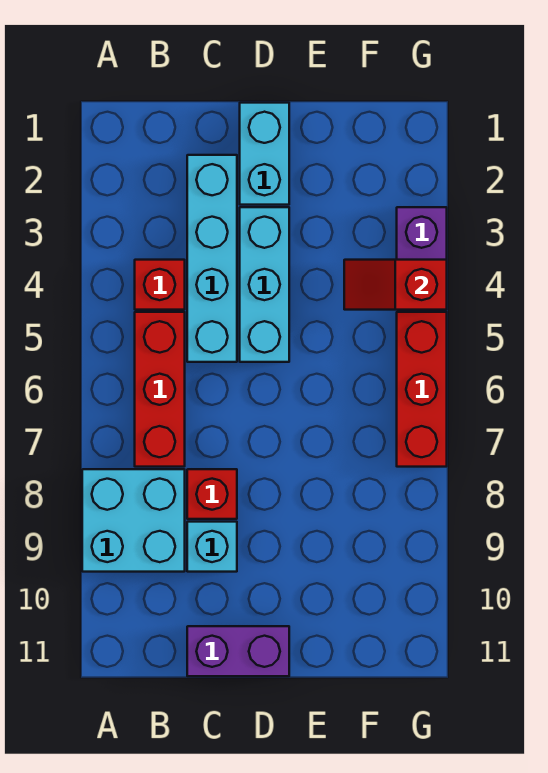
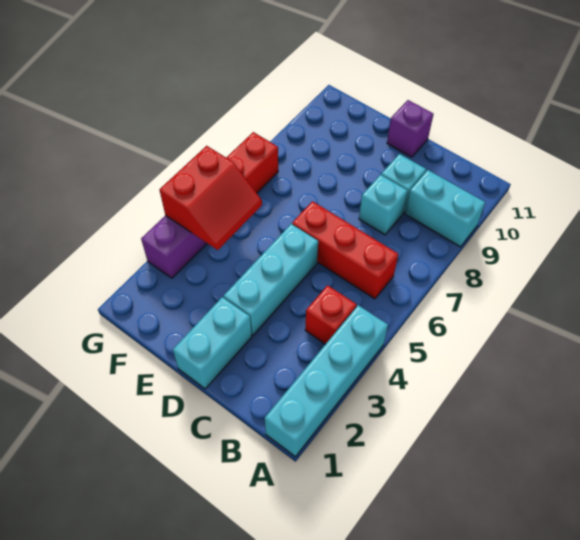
cyan 2x2 brick [82,469,185,572] -> cyan 1x2 brick [405,170,485,247]
red 1x3 brick [135,312,185,467] -> red 1x3 brick turned to [292,201,398,299]
cyan 1x4 brick [187,155,237,362] -> cyan 1x4 brick moved to [265,305,388,457]
red 1x1 brick [187,469,237,519] -> cyan 1x1 brick [359,175,408,235]
purple 1x2 brick [187,626,289,676] -> purple 1x1 brick [387,100,433,157]
red 1x2 slope [344,260,447,310] -> red 2x2 slope [160,146,262,250]

